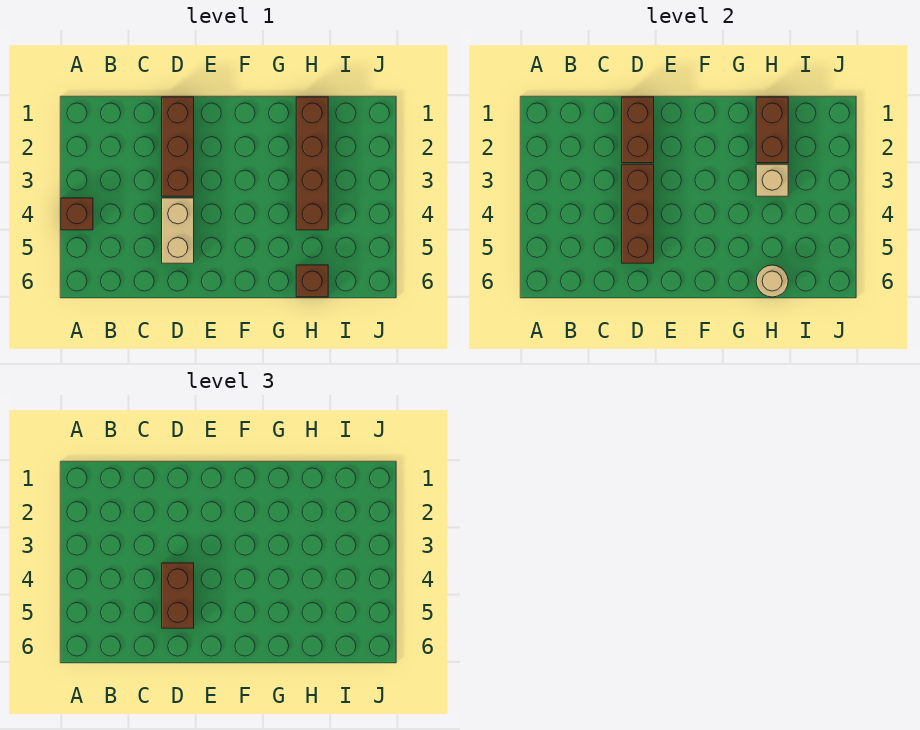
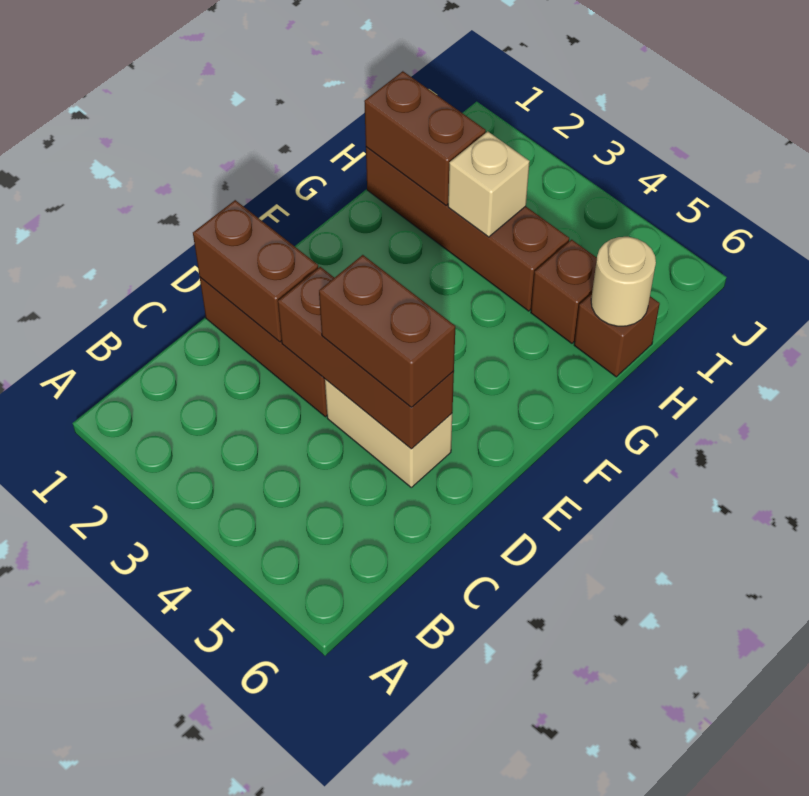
brown 1x1 brick [61,198,93,230] -> brown 1x1 brick moved to [531,240,597,343]

